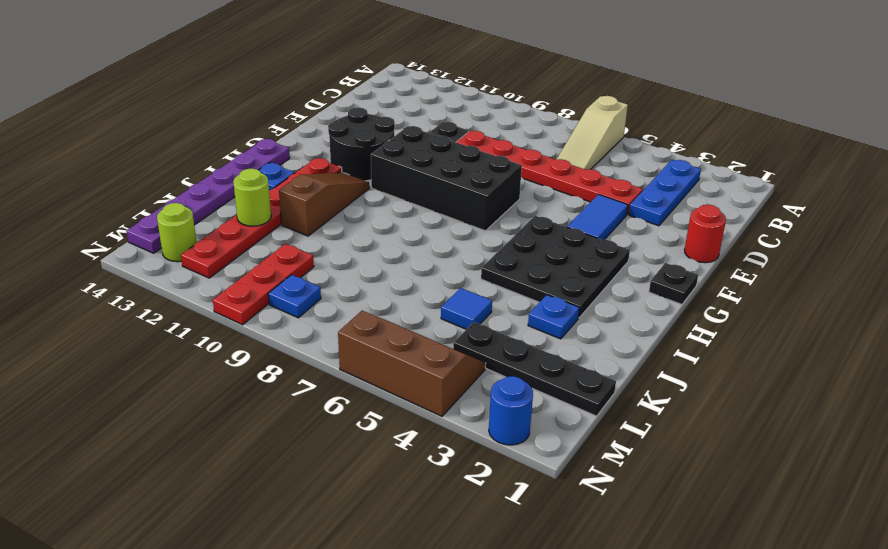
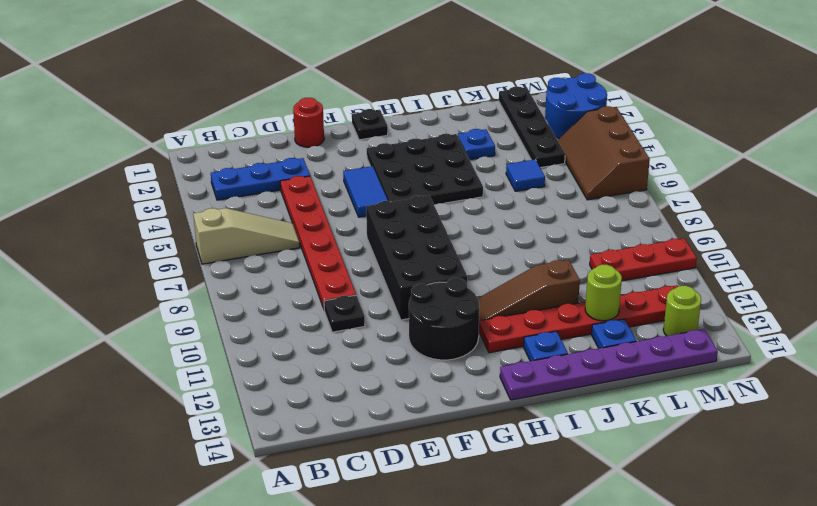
blue 1x2 tile [567,194,628,240] -> blue 1x2 tile turned to [343,166,388,217]
blue 1x1 plate [268,275,321,318] -> blue 1x1 plate moved to [592,319,636,348]
blue 1x1 round brick [489,376,533,445] -> blue 2x2 round brick [545,73,607,139]

